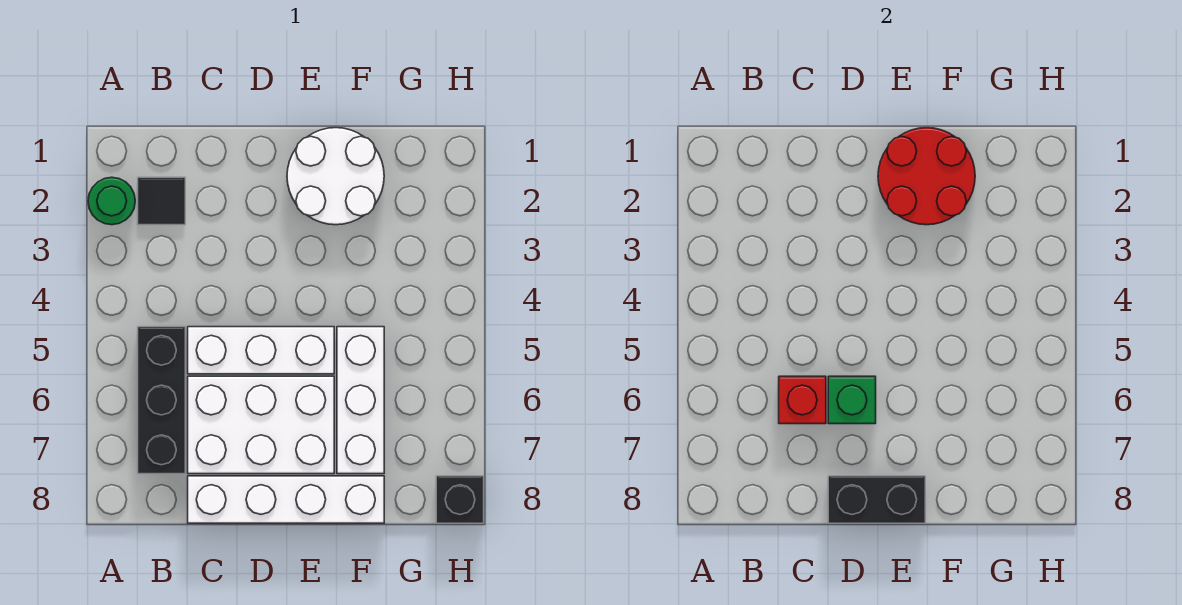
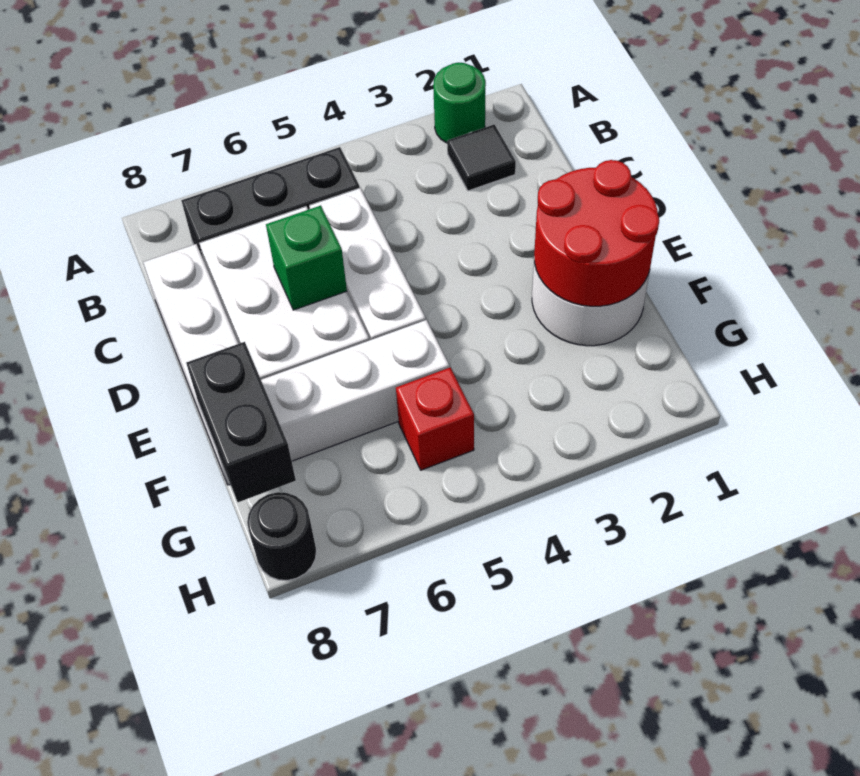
red 1x1 brick [779,376,826,424] -> red 1x1 brick moved to [396,367,474,470]
black 1x2 brick [828,476,925,523] -> black 1x2 brick moved to [186,342,296,502]
black 1x1 brick [436,476,484,523] -> black 1x1 round brick [247,492,316,580]

